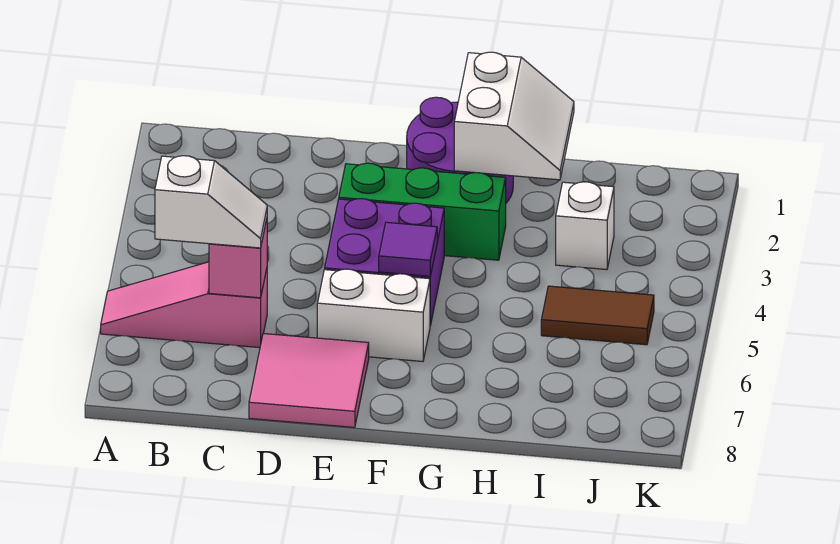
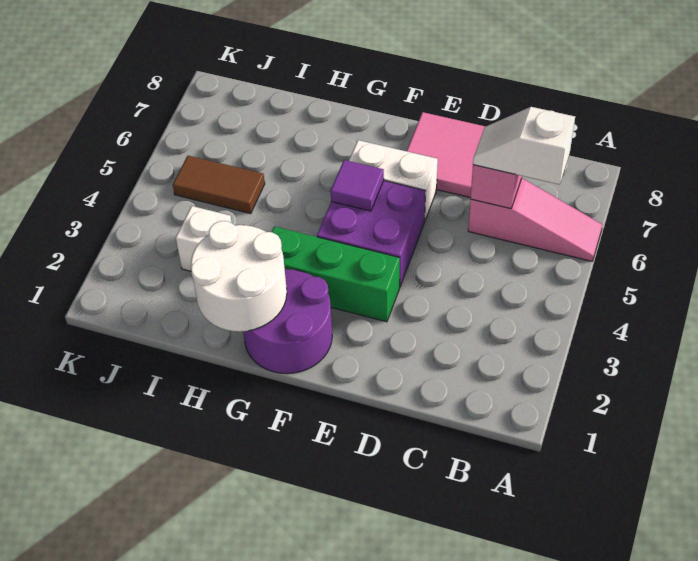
white 2x2 slope [454,52,574,180] -> white 2x2 round brick [191,221,287,332]

